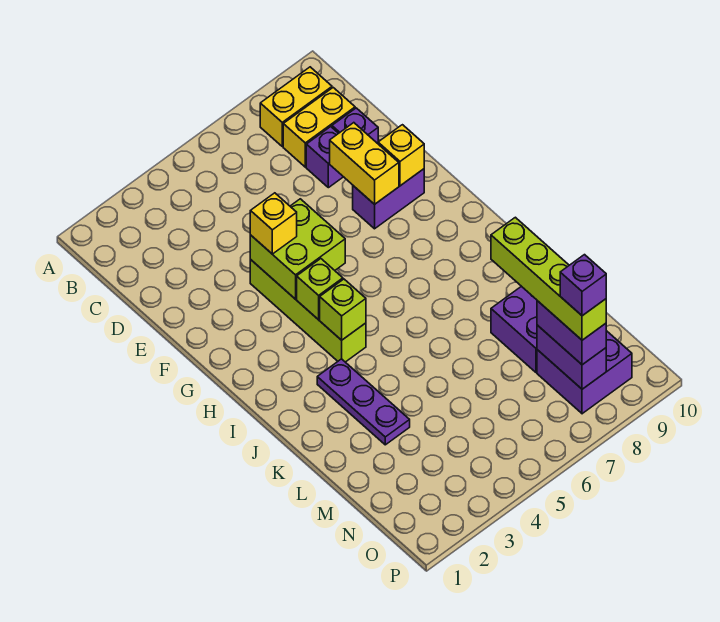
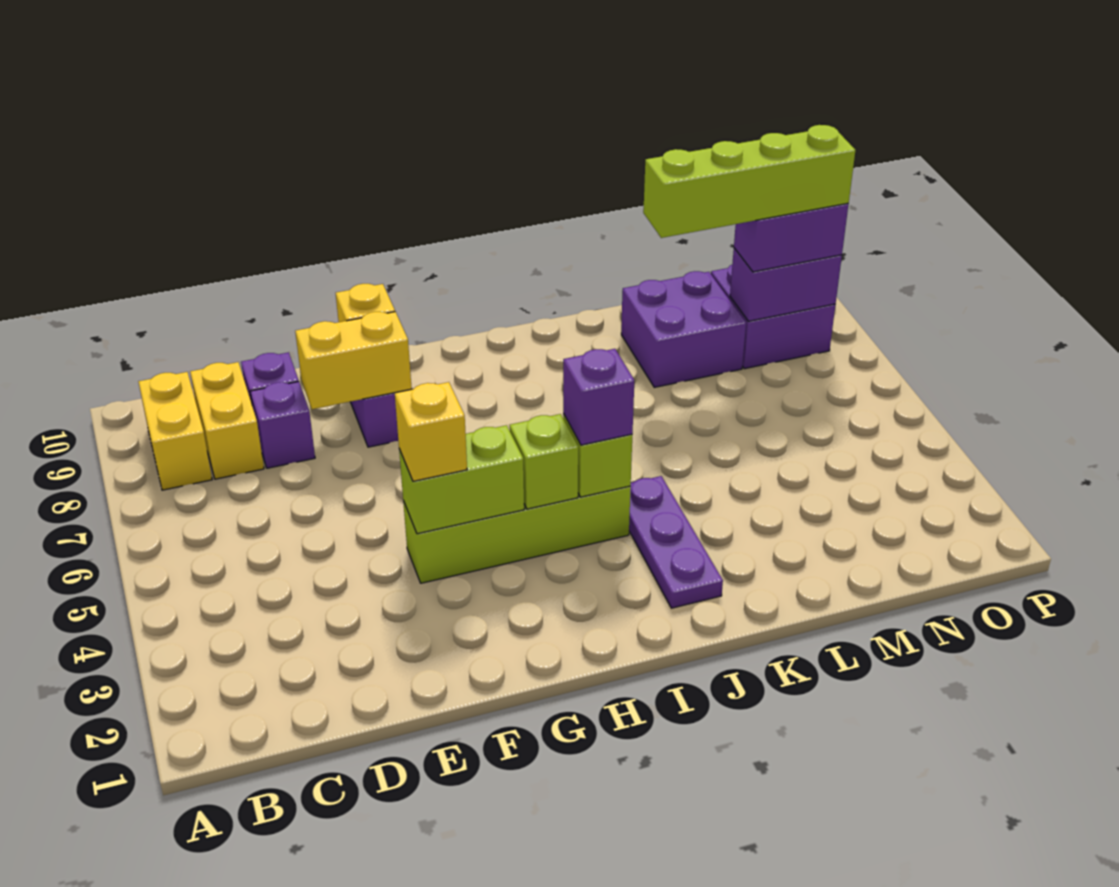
lime 2x2 brick [250,199,345,299] -> lime 1x2 brick [399,425,524,534]
purple 1x3 plate [317,359,410,445] -> purple 1x3 plate turned to [629,476,723,608]
purple 1x1 brick [560,255,606,316] -> purple 1x1 brick moved to [563,349,634,445]

